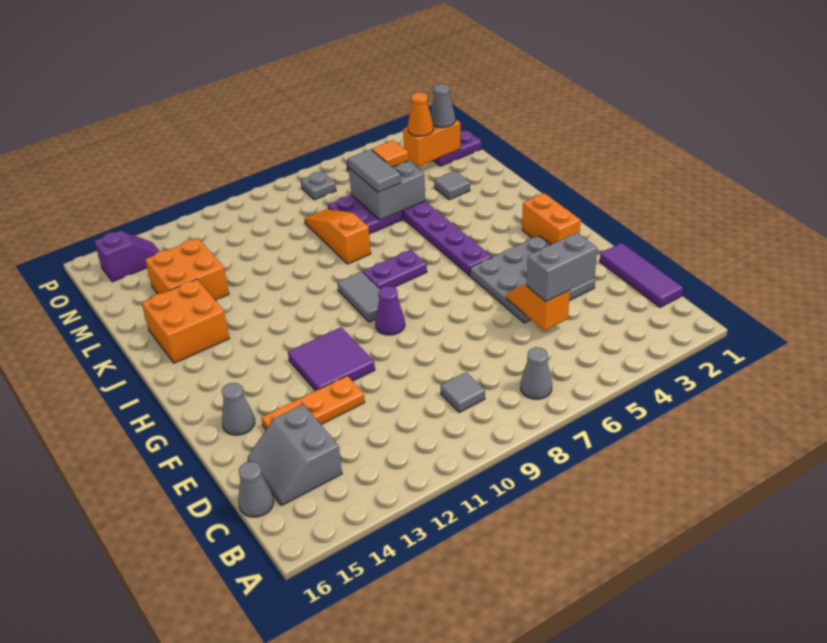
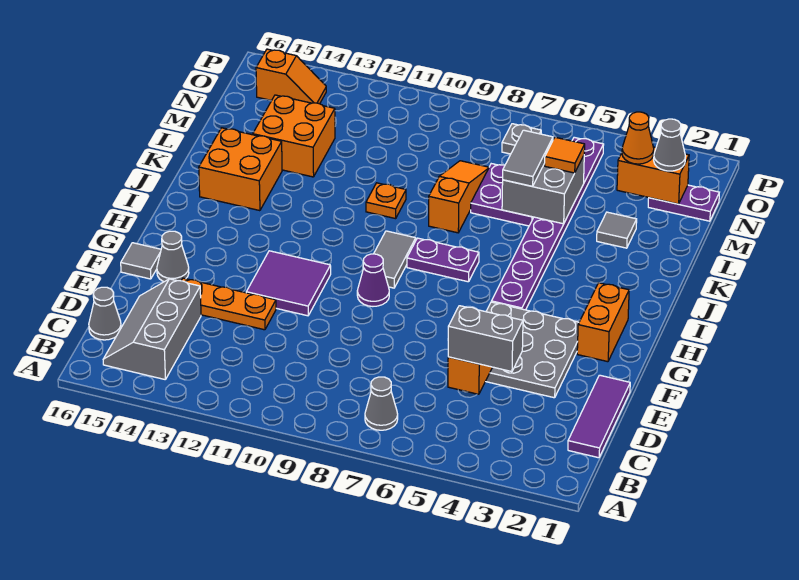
grey 1x1 tile [440,372,485,412] -> grey 1x1 tile moved to [121,243,161,279]
grey 2x2 slope [248,404,342,506] -> grey 2x3 slope [103,279,201,380]
none -> orange 1x1 plate [366,183,406,219]
purple 1x2 slope [94,230,159,282] -> orange 1x2 slope [256,49,326,104]

